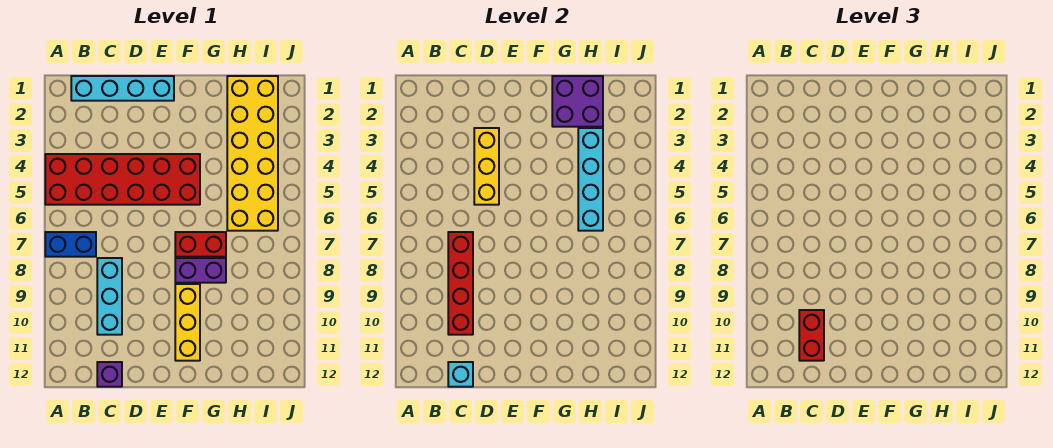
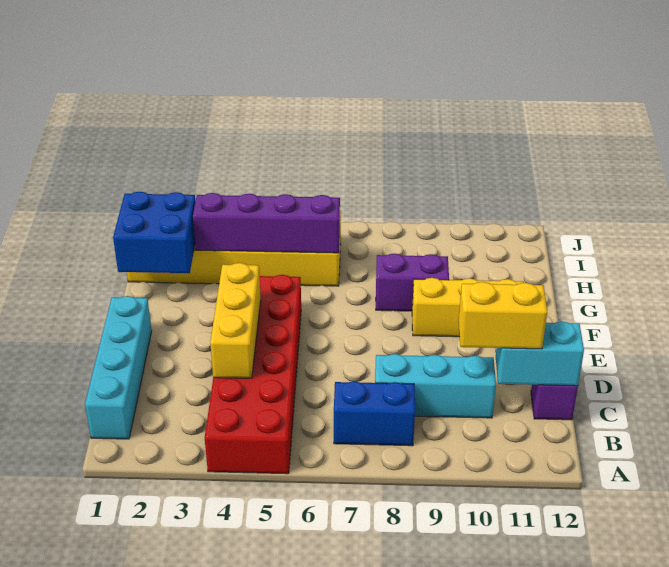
blue 1x2 brick [45,232,96,257] -> blue 1x2 brick turned to [334,381,415,446]
red 1x4 brick [448,232,473,335] -> none
red 1x2 brick [799,310,824,361] -> yellow 1x2 brick [459,282,547,349]
cyan 1x1 brick [448,362,473,387] -> cyan 1x2 brick [496,321,584,386]
yellow 1x3 brick [474,128,499,205] -> yellow 1x3 brick turned to [210,263,261,378]
red 1x2 brick [175,232,226,257] -> none
purple 1x2 brick [175,258,226,283] -> purple 1x2 brick turned to [376,253,449,311]
purple 2x2 brick [552,76,603,127] -> blue 2x2 brick [113,192,195,273]
cyan 1x4 brick [578,128,603,231] -> purple 1x4 brick [193,193,340,253]

